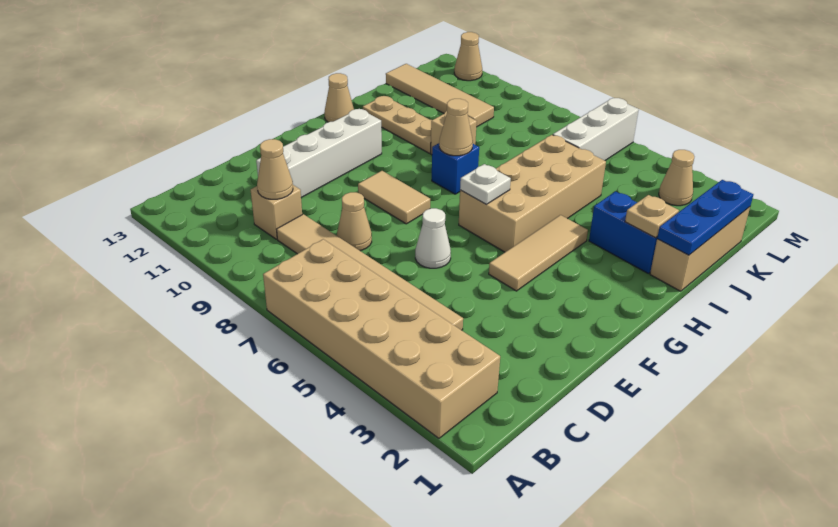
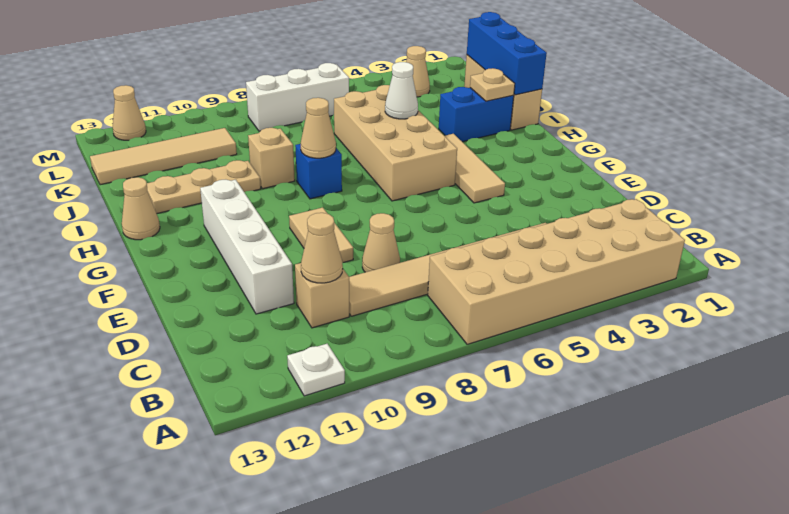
white 1x1 cone [415,208,451,268] -> white 1x1 cone moved to [385,62,418,119]
tan 1x2 tile [358,171,430,224] -> tan 1x2 tile turned to [289,207,353,263]
white 1x1 plate [460,164,511,204] -> white 1x1 plate moved to [287,344,345,396]
blue 1x3 plate [657,180,753,255] -> blue 1x3 brick [467,12,547,95]
white 1x3 brick [553,98,639,161] -> white 1x3 brick turned to [246,63,349,131]

